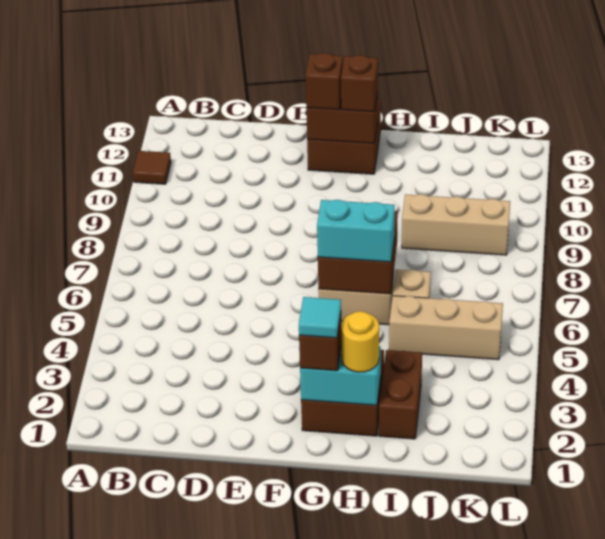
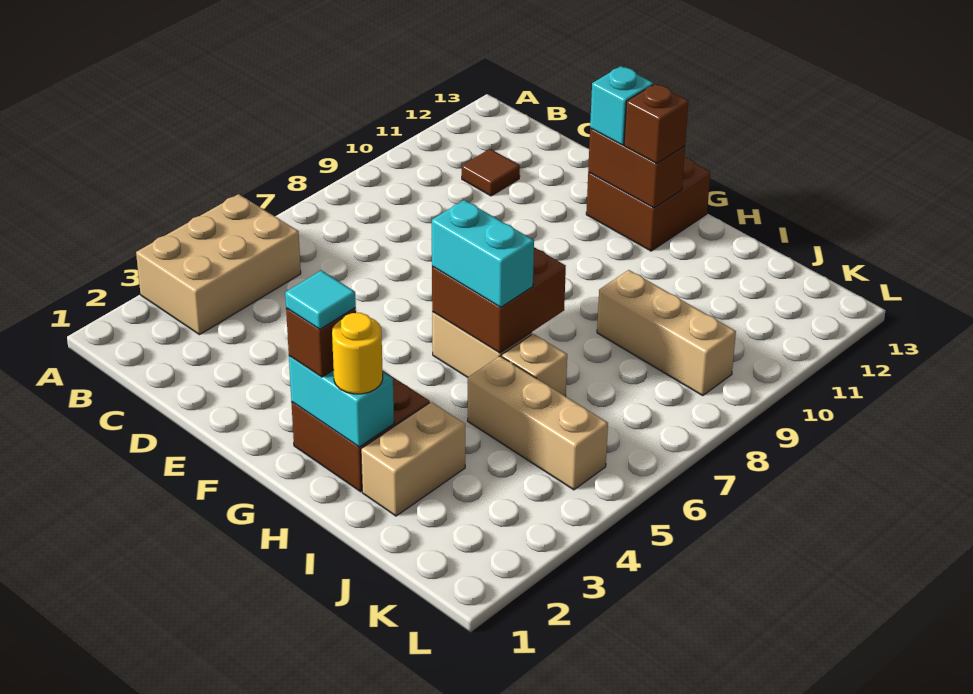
none -> tan 2x3 brick [136,194,301,335]
brown 1x1 tile [133,151,171,184] -> brown 1x1 tile moved to [462,149,520,196]
brown 1x1 brick [306,53,343,110] -> cyan 1x1 brick [590,66,654,145]
brown 1x2 brick [379,350,422,439] -> tan 1x2 brick [361,402,465,516]

